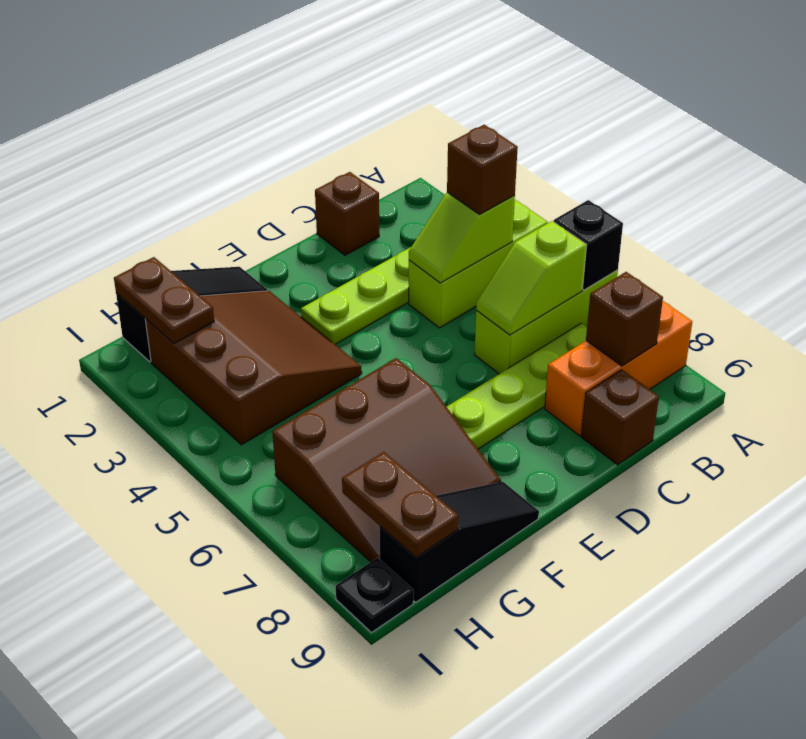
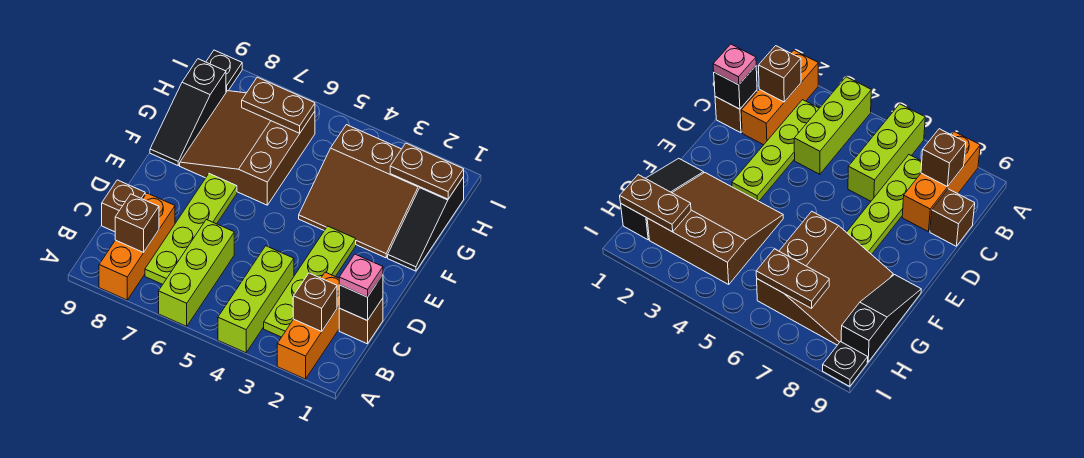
none -> orange 1x3 brick [277,272,339,379]
black 1x1 brick [554,200,623,290] -> black 1x1 brick moved to [339,275,383,321]
lime 1x2 slope [409,192,515,283] -> none
brown 1x1 brick [447,125,518,215] -> brown 1x1 brick moved to [293,273,337,332]
lime 1x2 slope [476,221,587,335] -> none
none -> pink 1x1 plate [339,254,383,297]
brown 1x2 plate [342,452,458,557] -> brown 1x2 plate moved to [242,77,315,133]

